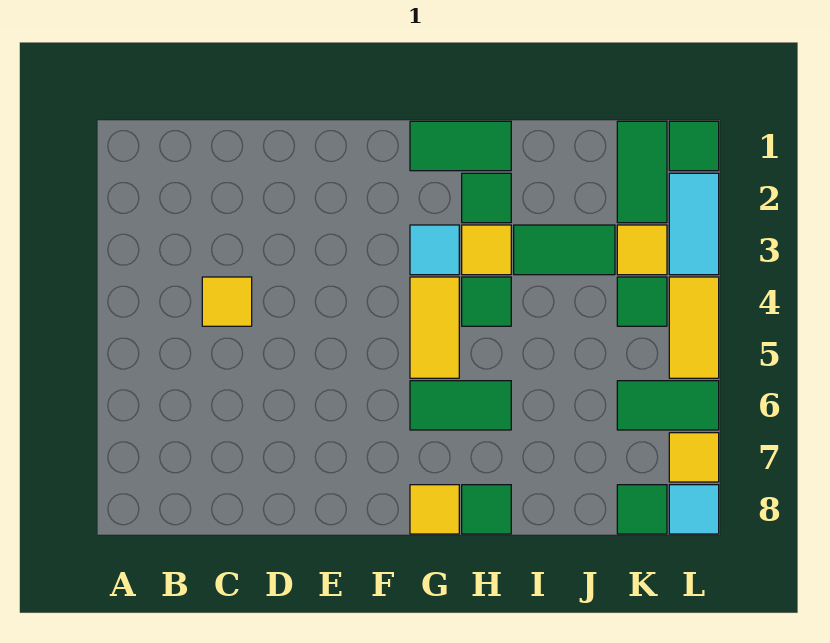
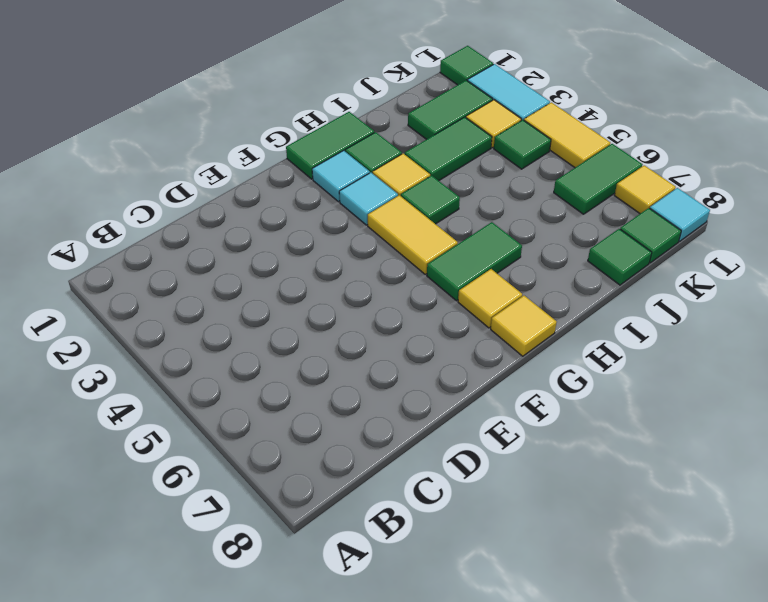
yellow 1x1 tile [202,277,252,326] -> yellow 1x1 tile moved to [458,269,522,328]
none -> cyan 1x1 tile [312,151,370,202]
green 1x1 tile [462,485,511,534] -> green 1x1 tile moved to [588,229,652,285]
green 1x2 tile [617,121,667,223] -> green 1x2 tile turned to [408,80,493,139]

